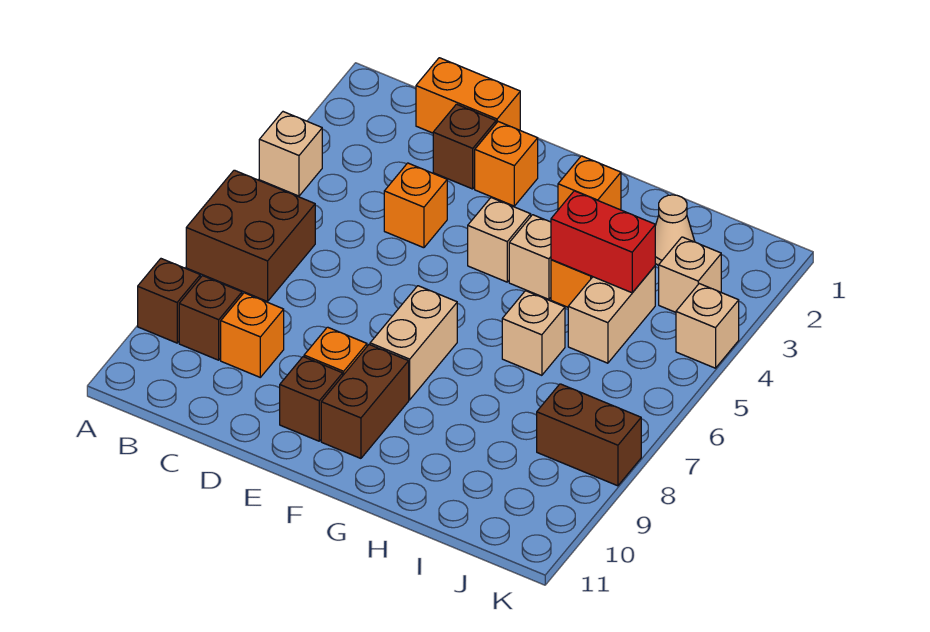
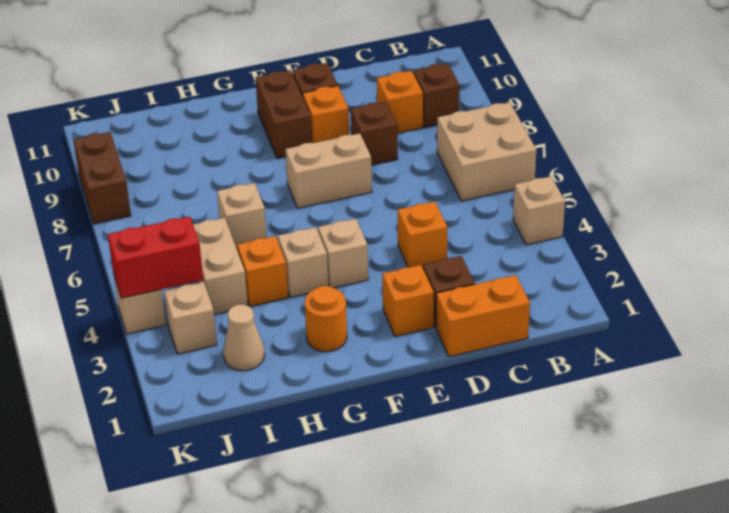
brown 2x2 brick [186,170,315,301] -> tan 2x2 brick [437,102,536,201]
brown 1x1 brick [138,259,200,343] -> brown 1x1 brick moved to [351,102,398,165]
tan 1x2 brick [370,286,457,400] -> tan 1x2 brick turned to [285,133,372,208]
orange 1x1 brick [558,156,621,210] -> orange 1x1 round brick [305,286,347,352]
red 1x2 brick [551,191,655,293] -> red 1x2 brick moved to [108,217,203,298]
brown 1x2 brick [537,384,641,486] -> brown 1x2 brick turned to [74,132,131,224]

